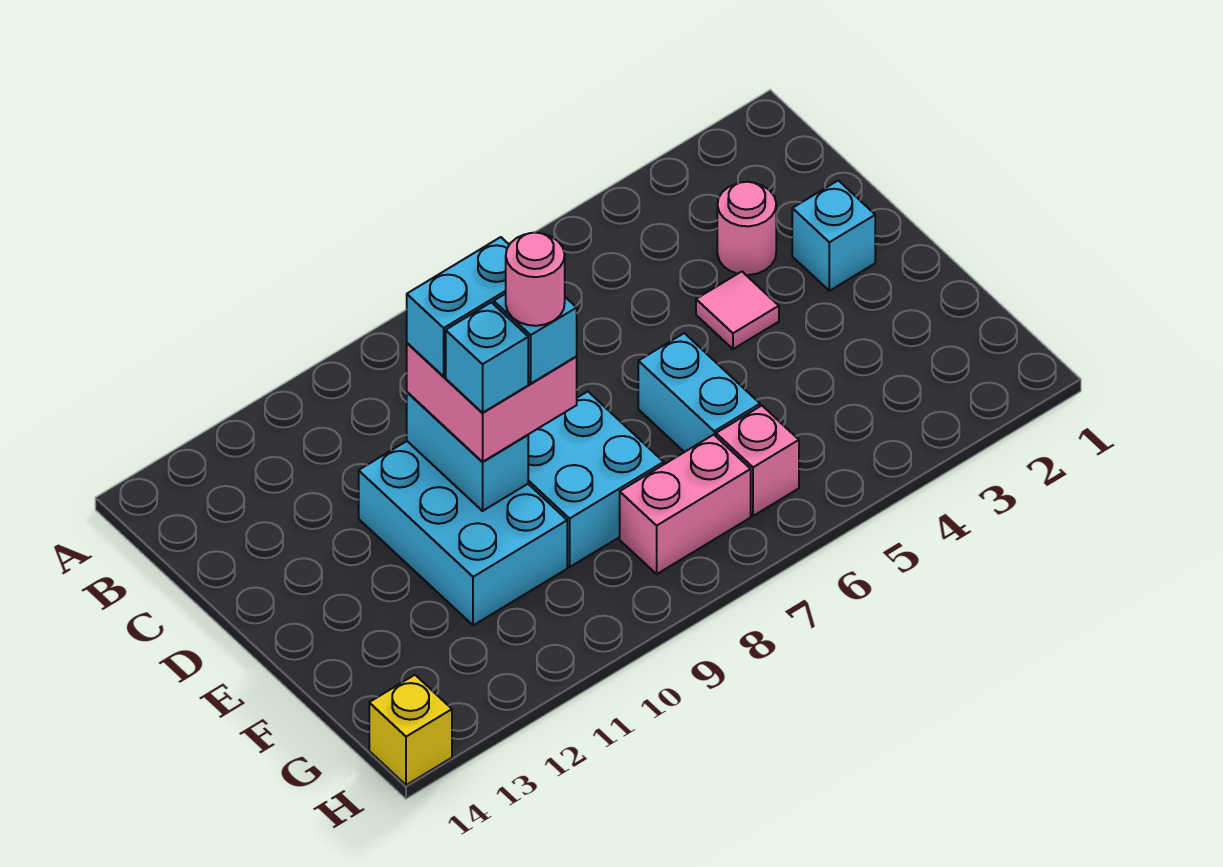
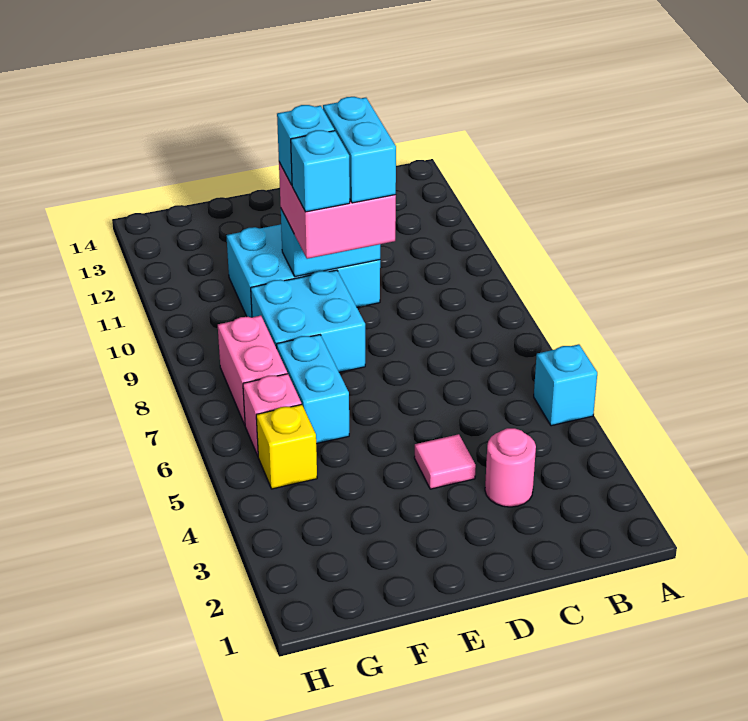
cyan 1x1 brick [792,180,875,291] -> cyan 1x1 brick moved to [534,344,597,426]
cyan 1x2 brick [638,333,760,452] -> cyan 1x2 brick turned to [277,335,349,444]
pink 1x1 round brick [506,233,565,326] -> none
yellow 1x1 brick [369,675,452,785] -> yellow 1x1 brick moved to [256,404,317,489]

